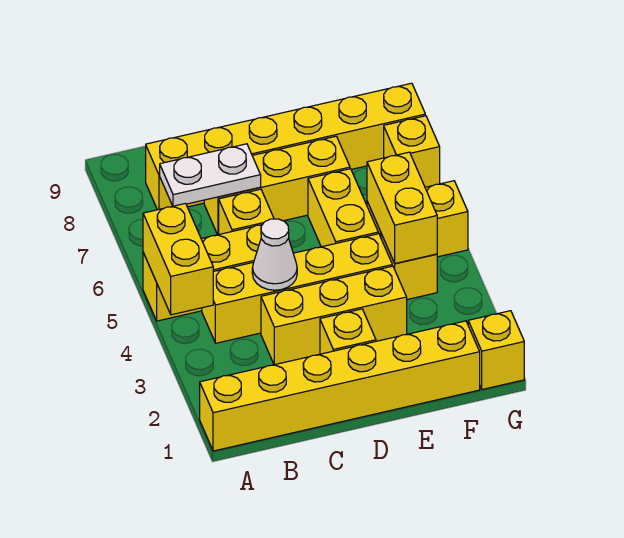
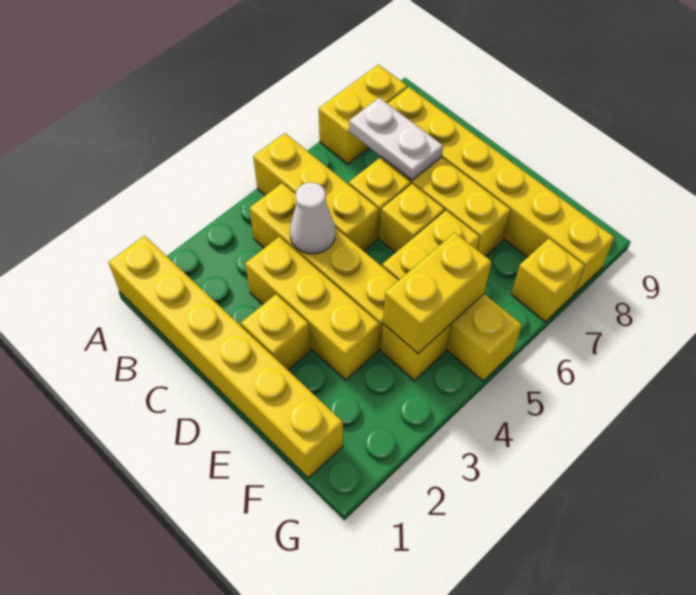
yellow 1x2 brick [143,203,213,315] -> yellow 1x2 brick moved to [319,65,407,164]
yellow 1x1 brick [468,311,524,389] -> yellow 1x1 brick moved to [380,184,444,253]

